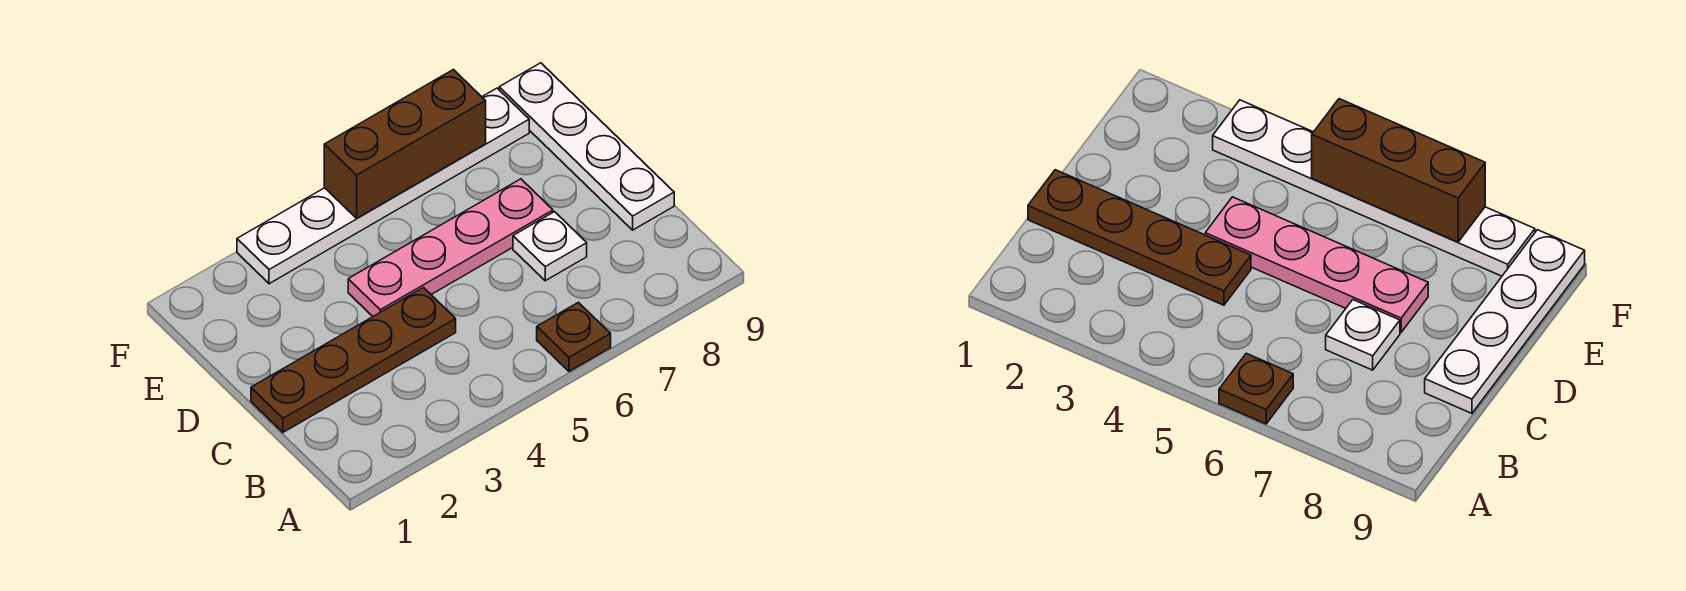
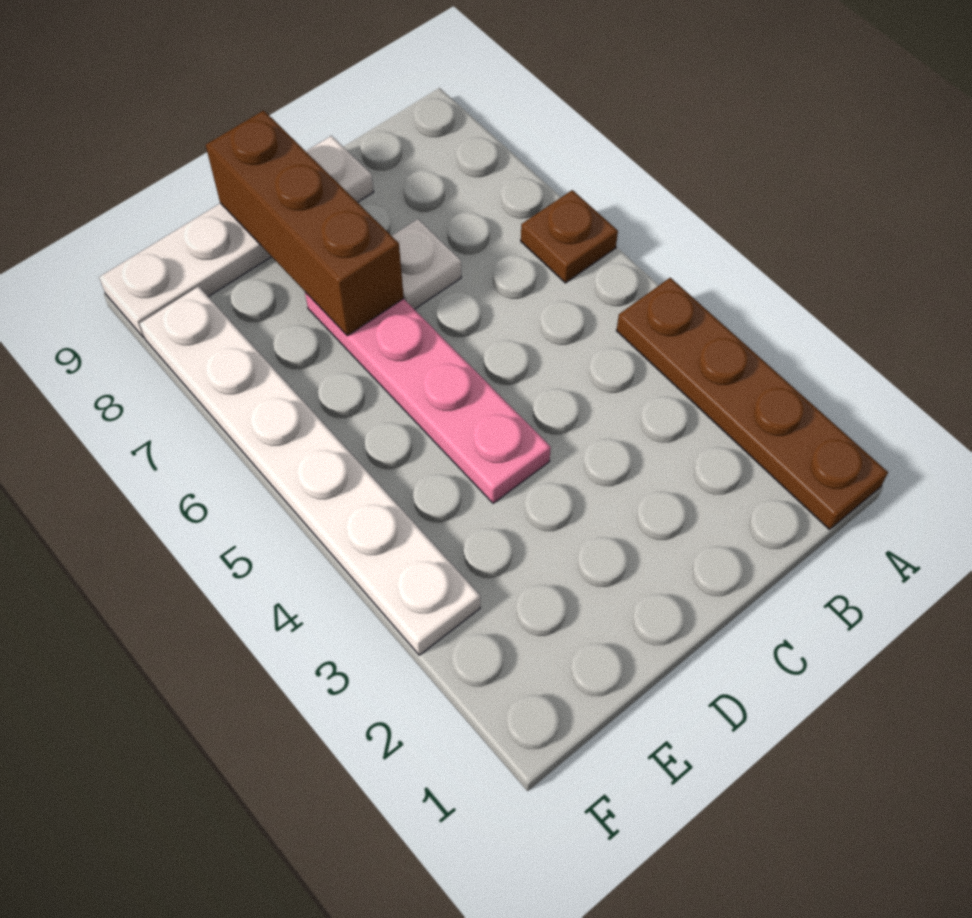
brown 1x4 plate [251,288,456,432] -> brown 1x4 plate moved to [616,278,888,530]
brown 1x3 brick [324,70,486,218] -> brown 1x3 brick moved to [206,110,404,336]

